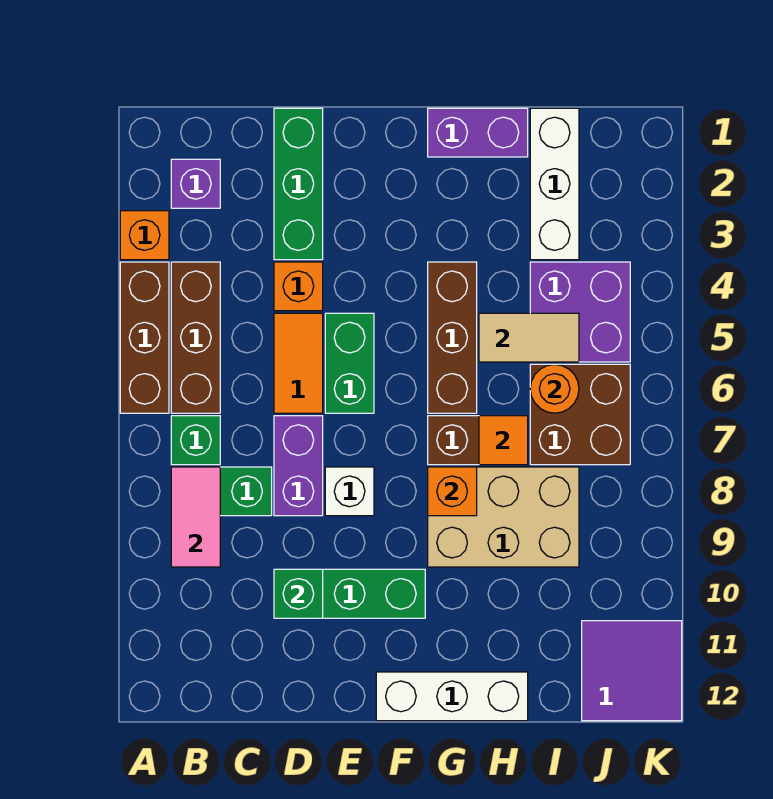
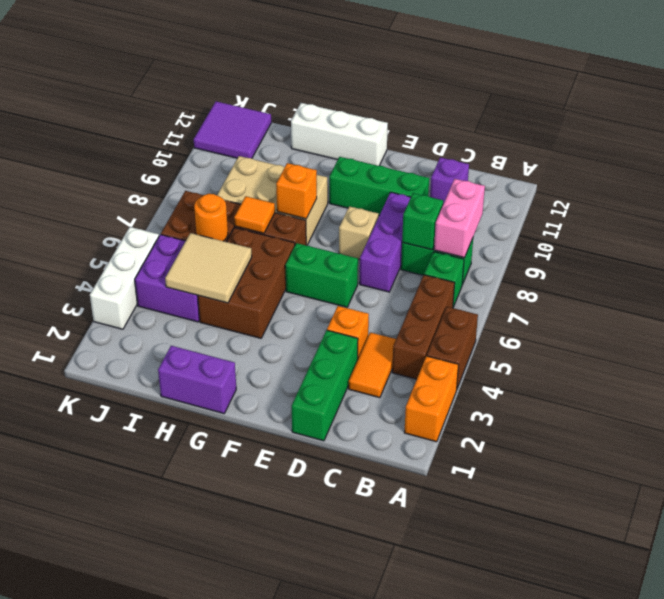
orange 1x1 brick [120,211,169,260] -> orange 1x2 brick [404,356,458,442]
brown 1x3 brick [120,262,169,413] -> brown 1x2 brick [427,307,478,388]
purple 1x1 brick [171,159,220,208] -> purple 1x1 brick moved to [430,157,469,204]
pink 1x2 tile [171,467,220,567] -> pink 1x2 brick [434,179,485,258]
orange 1x2 tile [274,313,323,413] -> orange 1x2 tile moved to [349,332,396,398]
purple 1x2 brick [274,416,323,516] -> purple 1x3 brick [360,192,411,292]
green 1x1 brick [274,569,323,618] -> green 1x1 brick moved to [402,193,443,250]
green 1x2 brick [325,313,374,413] -> green 1x2 brick turned to [285,243,358,307]
white 1x1 brick [325,467,374,516] -> tan 1x1 brick [339,206,379,259]
brown 1x3 brick [428,262,477,413] -> brown 2x3 brick [198,228,295,338]
tan 1x2 tile [479,313,579,362] -> tan 2x2 tile [165,233,252,303]
white 1x3 brick [530,108,579,260] -> white 1x3 brick moved to [90,227,159,329]

